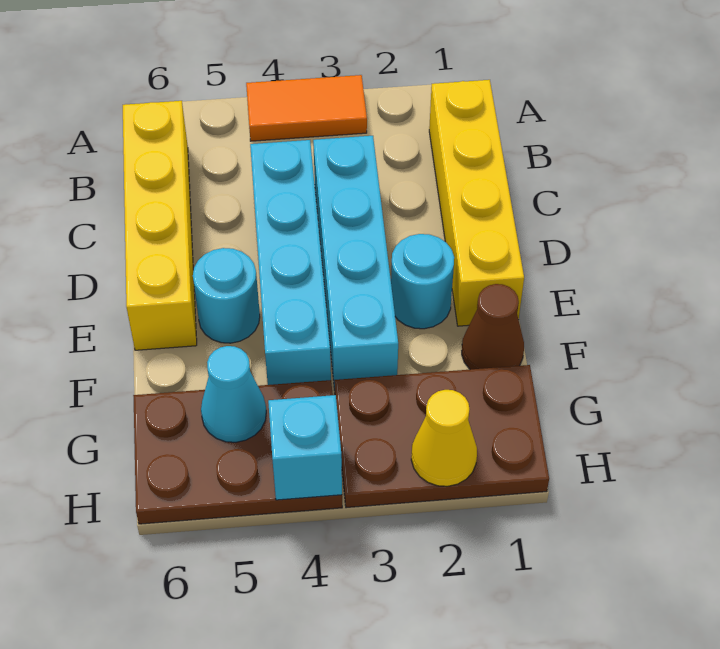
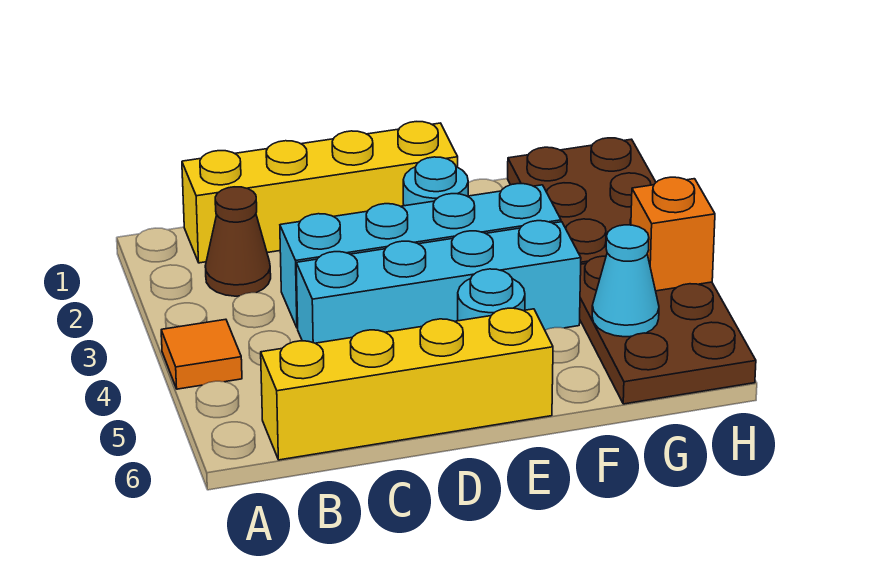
orange 1x2 tile [246,75,367,141] -> orange 1x1 tile [161,319,242,389]
brown 1x1 cone [462,284,524,369] -> brown 1x1 cone moved to [205,187,271,296]
yellow 1x1 cone [411,390,477,486] -> none
cyan 1x1 brick [268,395,342,500] -> orange 1x1 brick [631,177,715,291]

